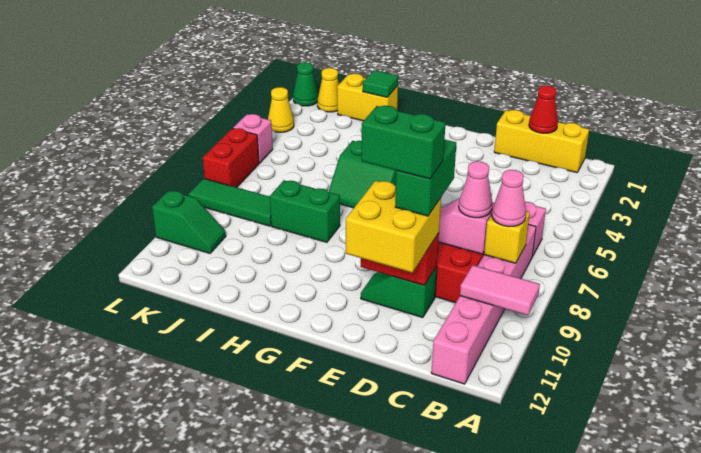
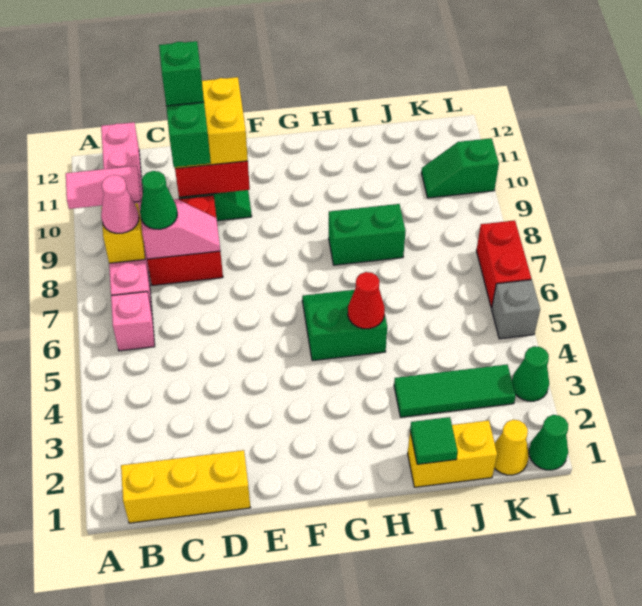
red 1x1 cone [529,85,558,133] -> red 1x1 cone moved to [348,272,385,329]
pink 1x1 cone [459,161,492,218] -> green 1x1 cone [140,171,177,229]
green 1x2 brick [362,106,446,179] -> green 1x1 brick [159,41,204,106]
green 1x3 tile [189,178,271,226] -> green 1x3 tile moved to [394,365,516,417]
yellow 1x1 cone [268,87,294,132] -> green 1x1 cone [512,346,549,401]
pink 1x1 brick [233,114,273,163] -> grey 1x1 brick [492,280,540,339]

